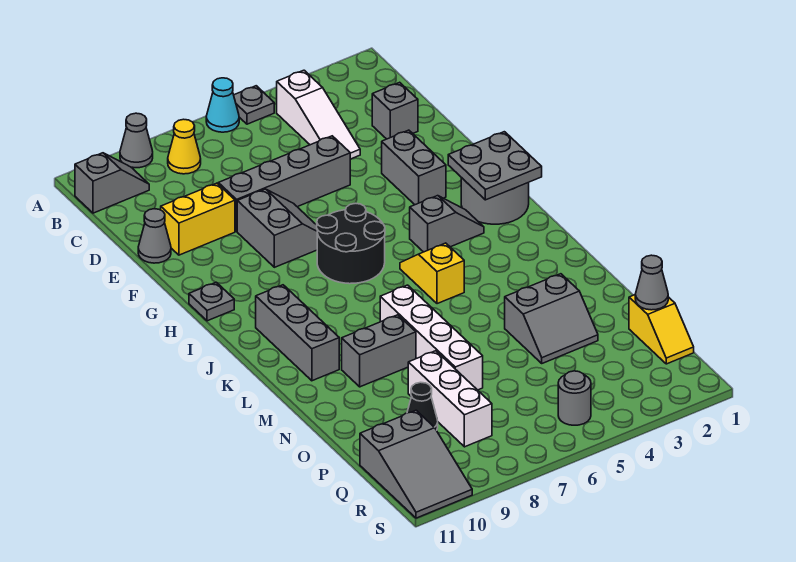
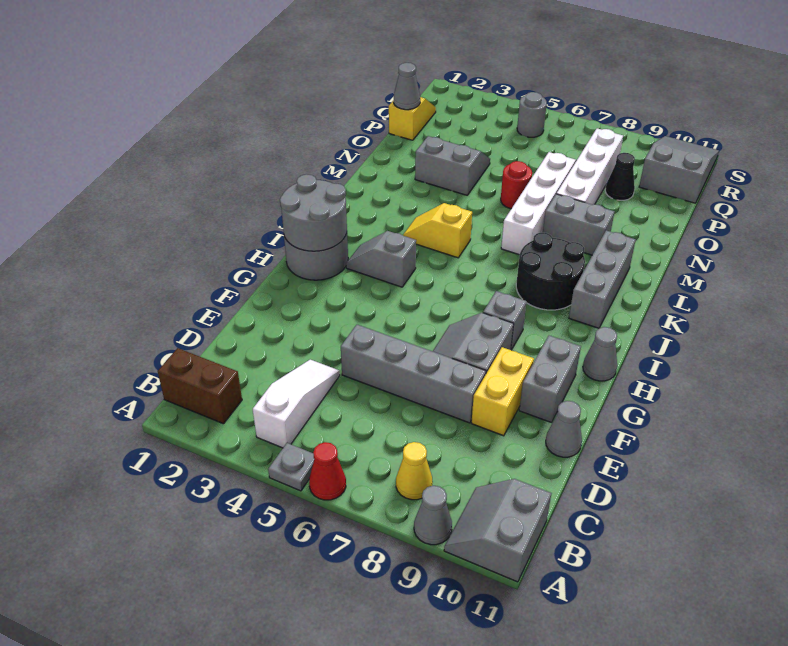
cyan 1x1 cone [206,78,239,132] -> red 1x1 cone [309,442,346,500]
none -> brown 1x2 brick [158,348,242,424]
grey 1x2 slope [75,153,149,213] -> grey 2x2 slope [444,479,552,582]
grey 1x1 brick [372,82,418,139] -> grey 1x1 brick moved to [483,291,527,350]
yellow 1x2 brick [161,183,235,255] -> yellow 1x2 brick turned to [472,347,534,436]
grey 1x2 brick [382,130,446,205] -> grey 1x2 brick moved to [519,335,581,423]
grey 2x2 plate [448,132,542,200] -> grey 2x2 round brick [280,174,347,251]
black 2x2 round brick [317,203,385,284] -> black 2x2 round brick moved to [516,233,585,310]
grey 1x1 plate [189,282,234,321] -> grey 1x1 cone [583,327,617,381]
yellow 1x2 slope [400,243,464,304] -> yellow 1x2 slope turned to [403,203,472,258]
none -> red 1x1 round brick [501,161,532,209]
white 1x3 brick [408,351,492,447] -> white 1x4 brick [557,128,623,205]

